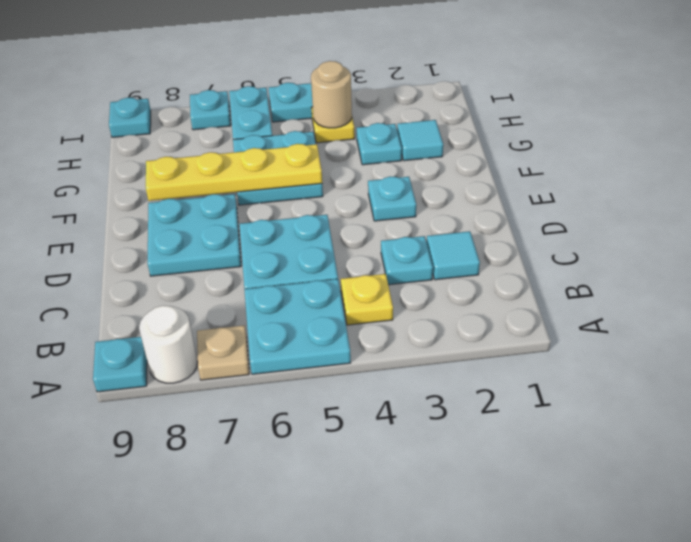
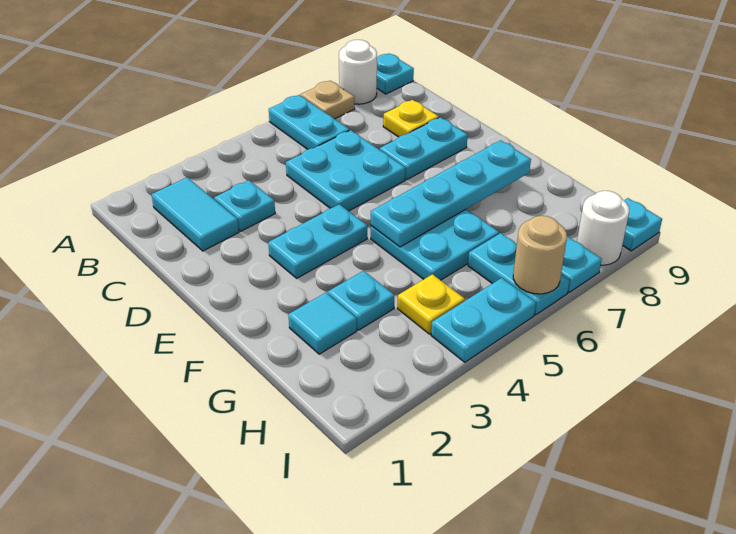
cyan 2x2 plate [244,279,351,374] -> cyan 1x2 plate [269,95,349,149]
yellow 1x1 plate [341,274,393,325] -> yellow 1x1 plate moved to [383,100,439,137]
cyan 1x1 tile [427,231,480,280] -> cyan 1x2 tile [152,177,239,251]
cyan 2x2 plate [147,194,241,276] -> cyan 1x2 plate [380,117,468,180]
cyan 1x1 plate [368,177,416,221] -> cyan 1x2 plate [268,204,367,278]
yellow 1x4 plate [146,144,322,201] -> cyan 1x4 plate [371,140,531,247]
tan 1x1 round brick [311,61,352,128] -> tan 1x1 round brick moved to [513,216,567,294]
none -> white 1x1 round brick [577,191,629,265]

